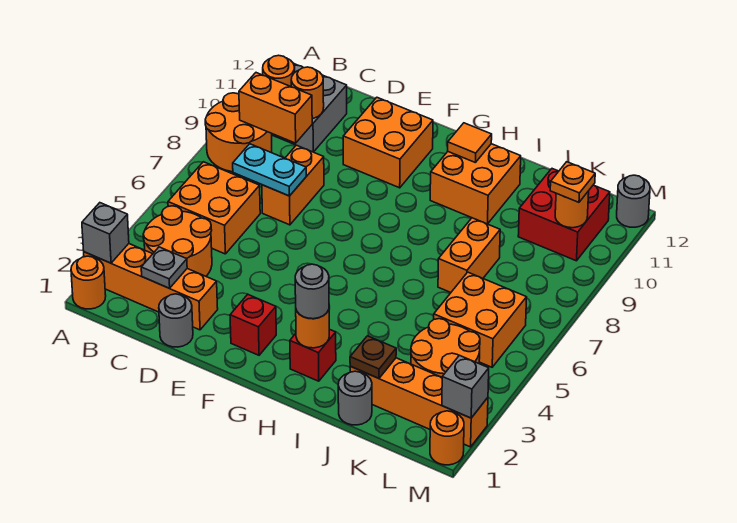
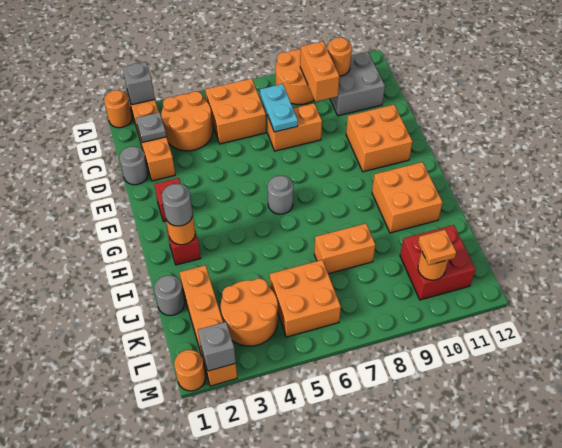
orange 1x1 round brick [291,67,324,119] -> none
orange 1x1 tile [448,123,492,163] -> none
brown 1x1 plate [350,336,396,378] -> none
grey 1x1 round brick [617,175,650,227] -> grey 1x1 round brick moved to [268,176,293,214]

